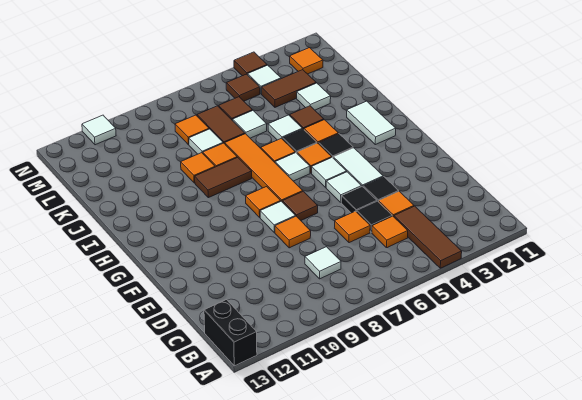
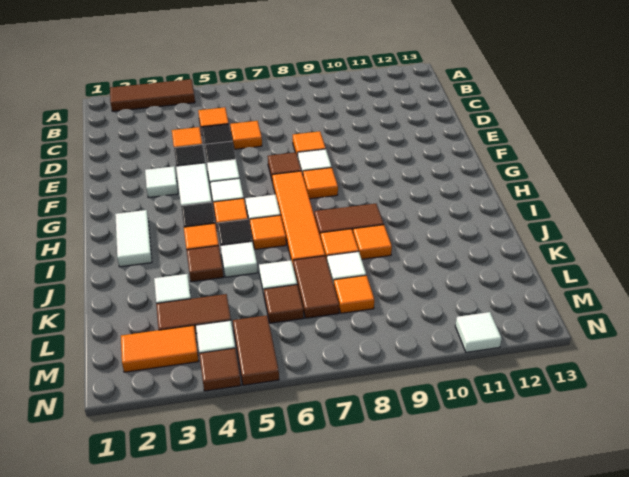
brown 1x3 tile [394,206,462,268] -> brown 1x3 tile turned to [110,79,195,111]
black 1x2 brick [204,300,257,366] -> none
white 1x1 tile [305,247,341,279] -> white 1x1 tile moved to [145,166,178,198]
orange 1x1 tile [290,48,323,74] -> orange 1x2 tile [121,325,198,372]
brown 1x1 tile [226,74,260,101] -> brown 1x2 tile [233,315,279,385]

